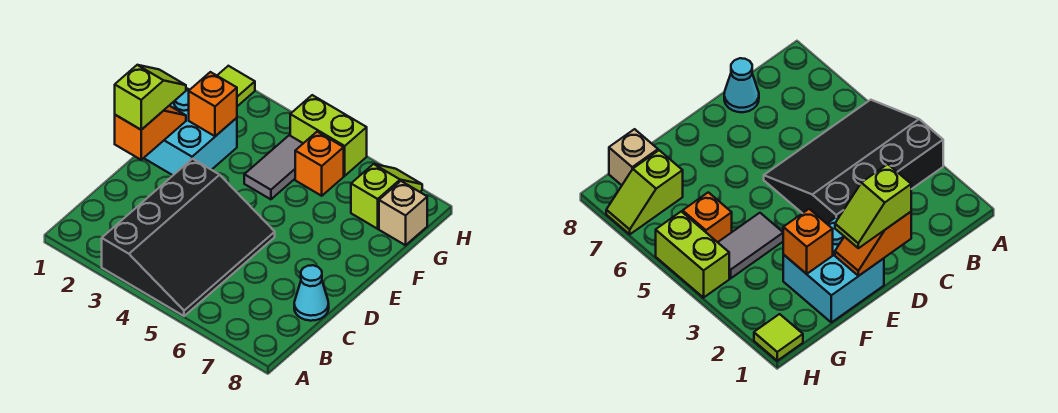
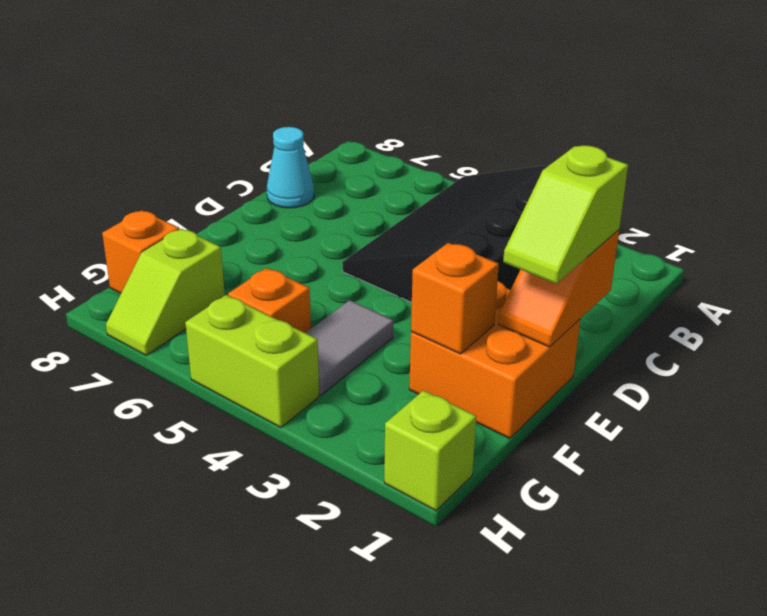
cyan 2x2 brick [144,88,237,175] -> orange 2x2 brick [409,281,580,439]
tan 1x1 brick [379,181,427,245] -> orange 1x1 brick [102,210,180,293]
lime 1x1 tile [217,66,255,106] -> lime 1x1 brick [384,390,476,511]

